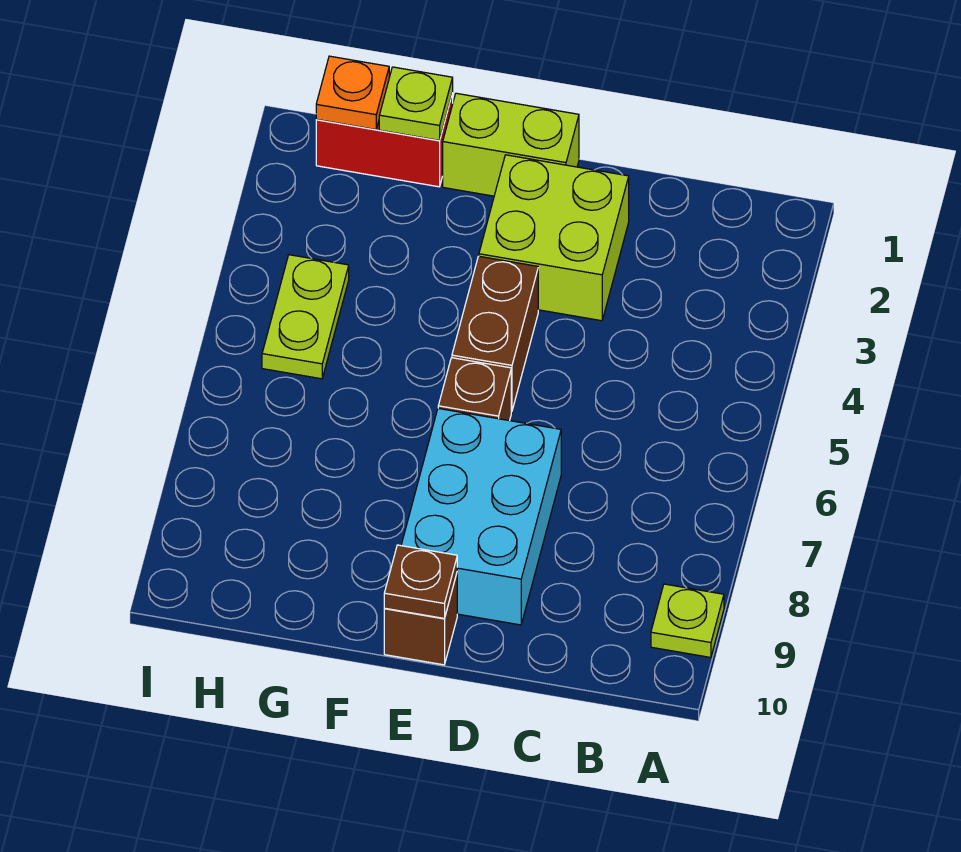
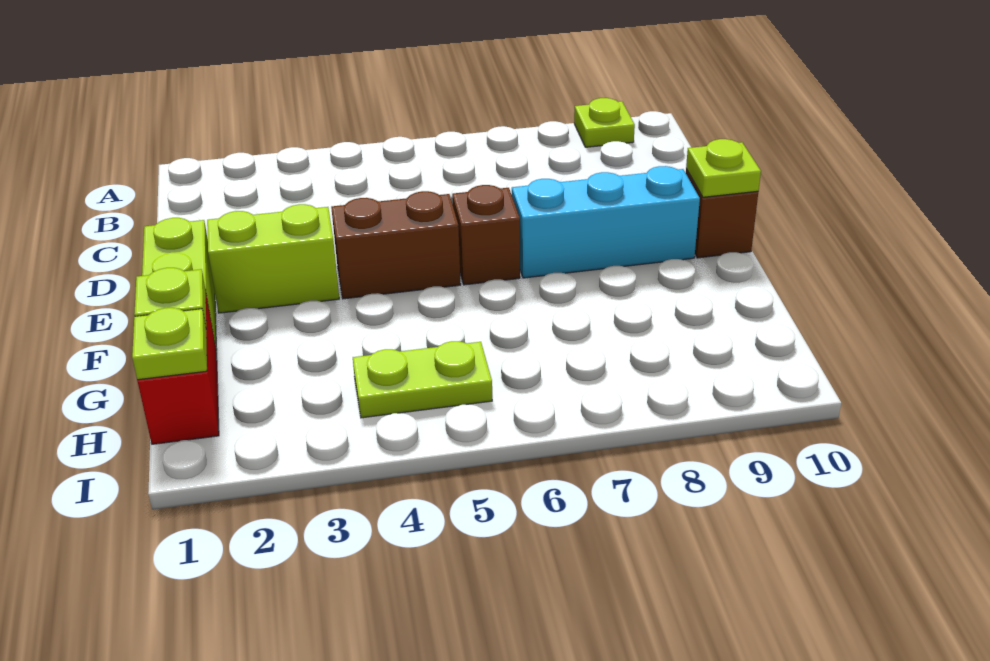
lime 2x2 brick [479,155,629,321] -> lime 1x2 brick [207,204,339,313]
cyan 2x3 brick [401,408,561,625] -> cyan 1x3 brick [512,166,700,278]
brown 1x1 plate [384,545,457,619] -> lime 1x1 plate [686,139,761,197]
orange 1x1 plate [316,56,389,130] -> lime 1x1 plate [132,308,207,380]

